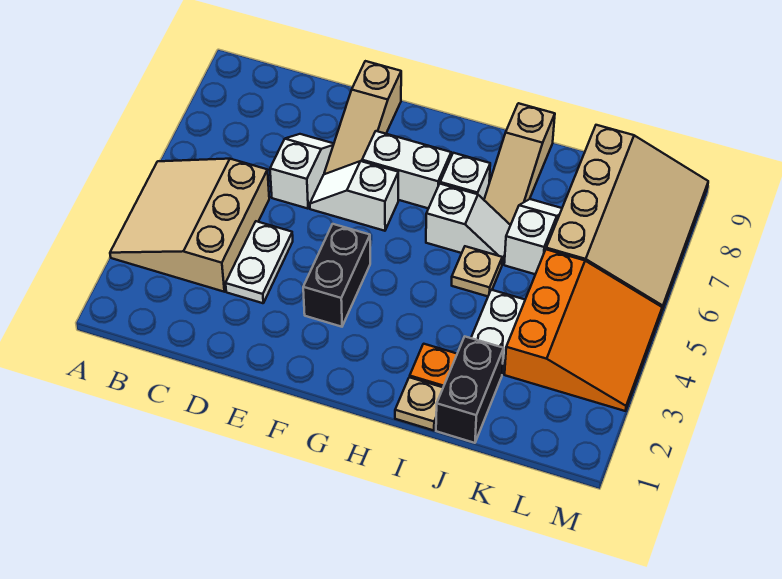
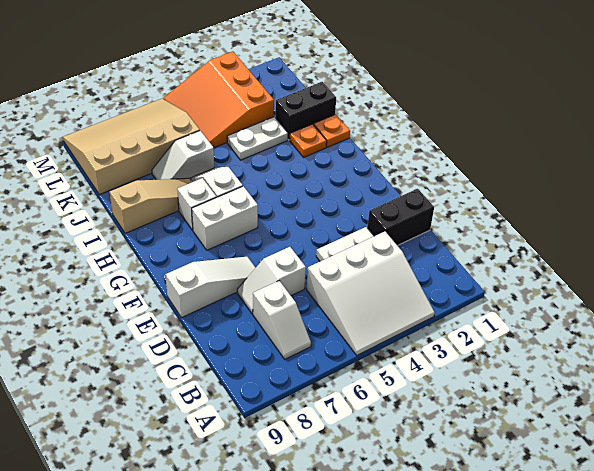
tan 3x3 slope [110,159,269,292] -> white 3x3 slope [307,232,435,355]
white 1x2 slope [310,161,398,231] -> white 1x2 slope moved to [253,281,311,359]
tan 1x3 slope [324,61,401,174] -> white 1x3 slope [166,257,256,318]
black 1x2 brick [303,224,370,327] -> black 1x2 brick moved to [367,189,434,246]
white 1x2 brick [362,131,451,208] -> white 1x2 brick turned to [192,186,258,250]
tan 1x1 plate [395,377,443,430] -> orange 1x1 plate [314,114,350,147]
tan 1x1 plate [452,246,503,296] -> none
orange 3x3 slope [505,249,662,411] -> orange 3x3 slope turned to [163,52,274,148]

